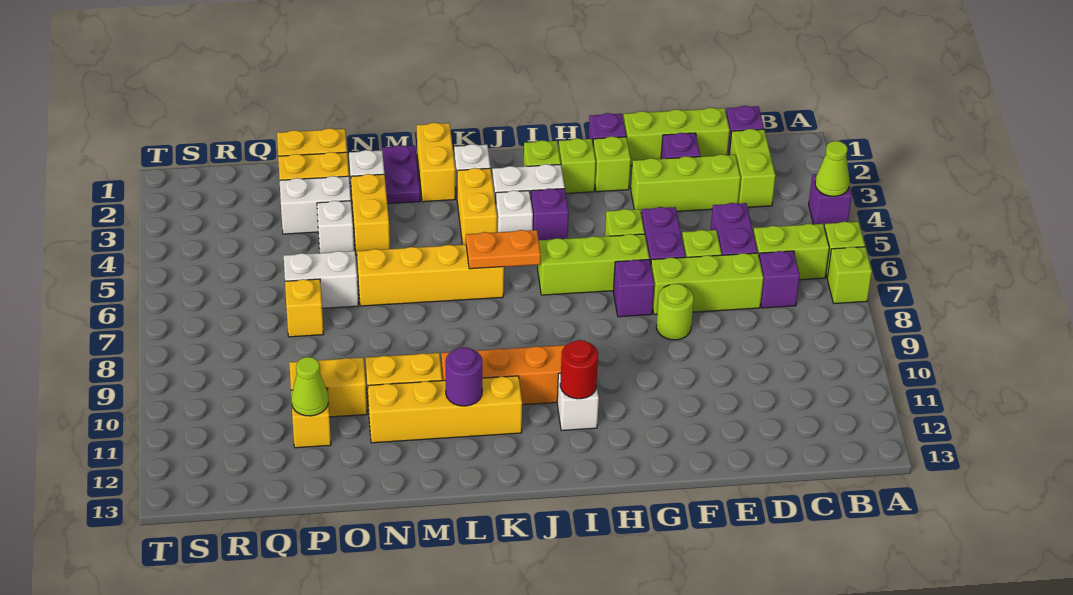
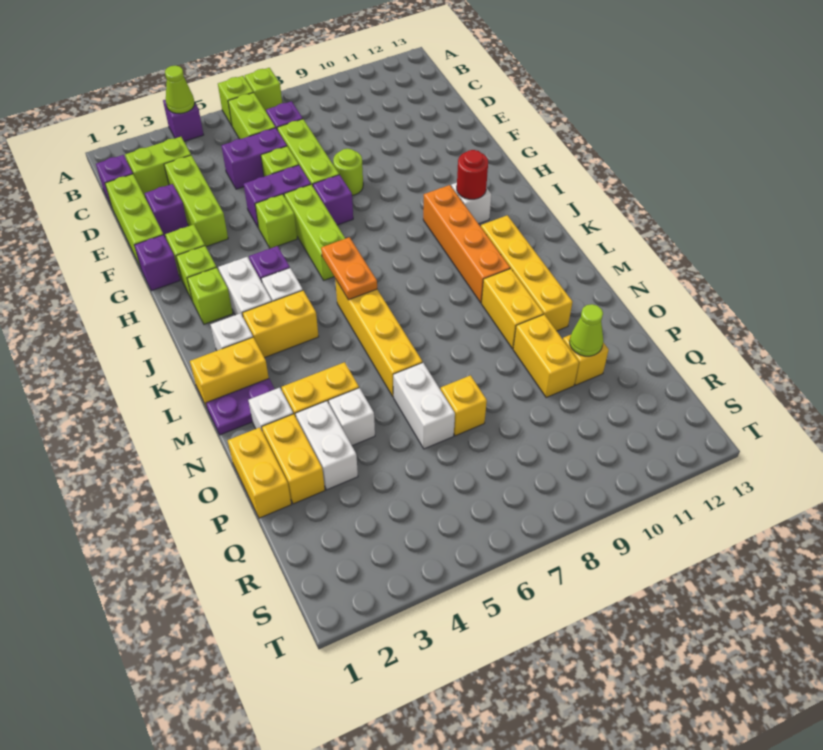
purple 1x1 round brick [446,347,482,406] -> none

